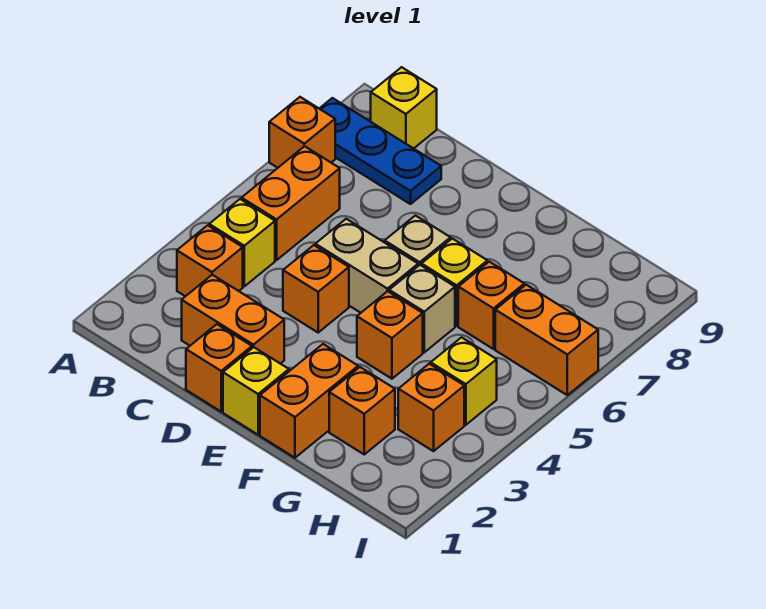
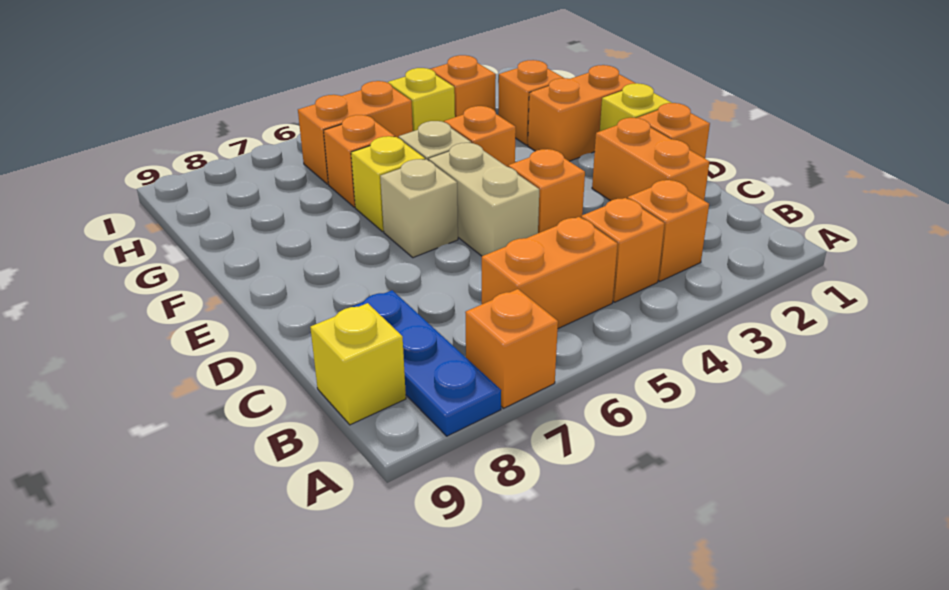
yellow 1x1 brick [209,199,275,286] -> orange 1x1 brick [581,198,665,302]
orange 1x2 brick [495,285,598,395] -> orange 1x2 brick turned to [298,81,413,184]

